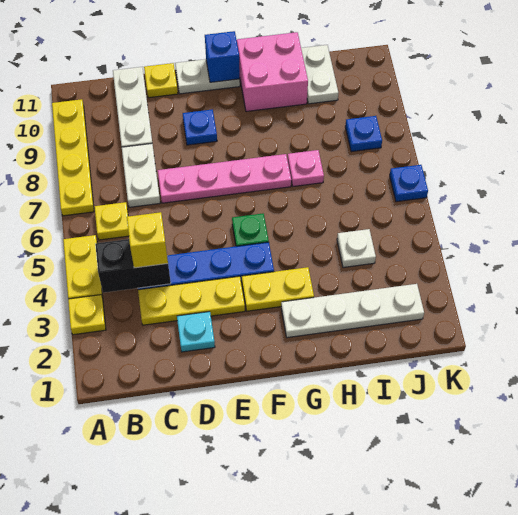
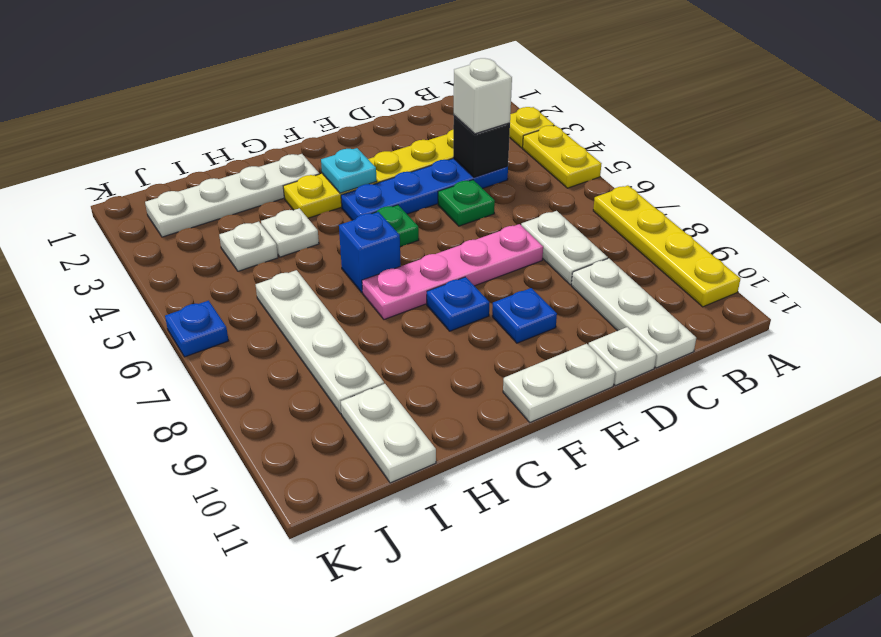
black 1x2 brick [95,239,171,293] -> black 1x1 brick [453,116,510,178]
yellow 1x1 plate [94,202,129,240] -> none
yellow 1x1 brick [127,212,168,268] -> white 1x1 brick [454,58,512,134]
cyan 1x1 plate [177,312,215,352] -> cyan 1x1 plate moved to [321,148,377,193]
none -> green 1x1 plate [438,180,495,226]
yellow 1x1 plate [144,63,178,98] -> white 1x1 plate [588,327,656,386]
blue 1x1 brick [205,31,240,82] -> blue 1x1 brick moved to [339,212,401,293]
pink 2x2 brick [237,32,308,111] -> none
none -> white 1x1 plate [261,208,319,257]
pink 1x1 plate [288,150,324,186] -> none
none -> white 1x4 plate [256,270,384,414]
blue 1x1 plate [345,116,382,152] -> blue 1x1 plate moved to [427,277,489,331]

